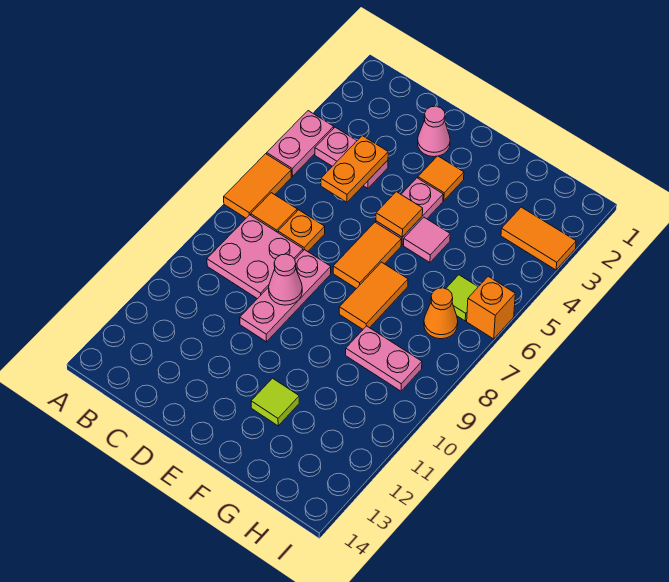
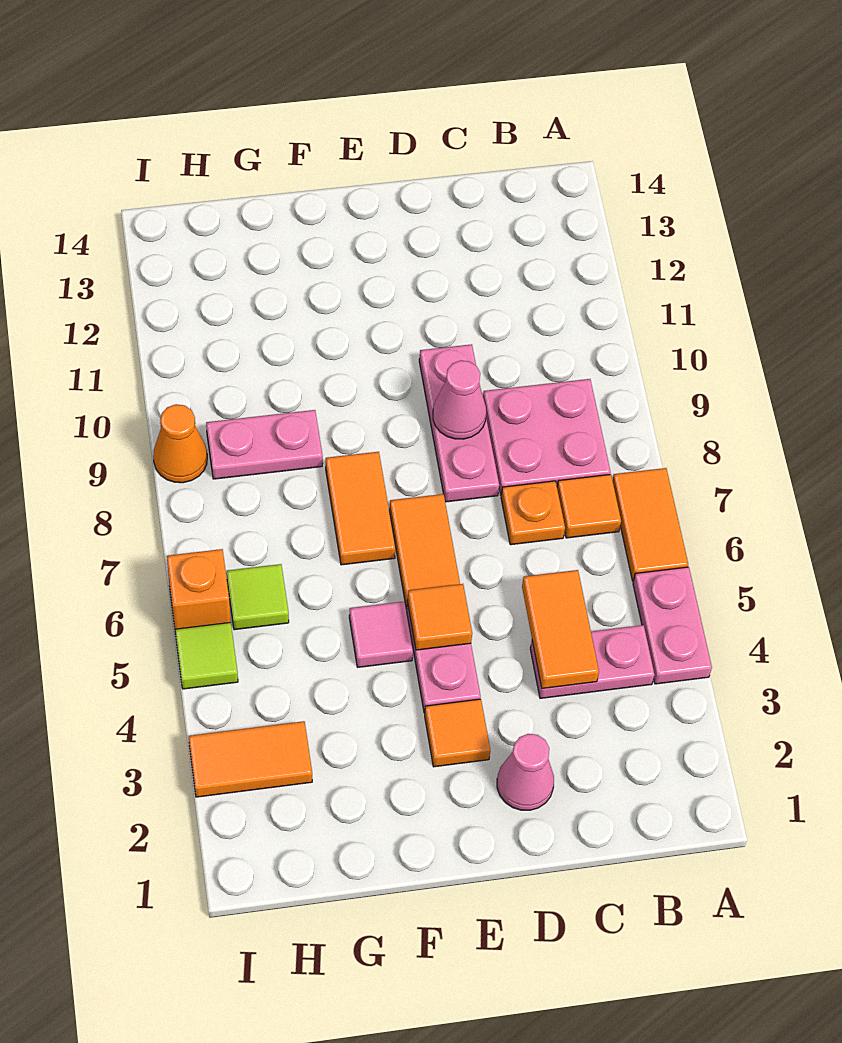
orange 1x2 plate [321,136,388,202] -> orange 1x2 tile [522,570,599,689]
lime 1x1 tile [251,378,299,426] -> lime 1x1 tile moved to [175,622,238,689]
orange 1x1 cone [424,288,458,339] -> orange 1x1 cone moved to [153,404,207,483]

